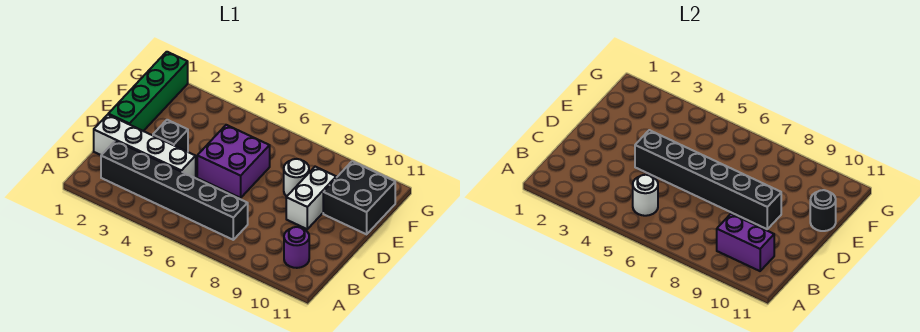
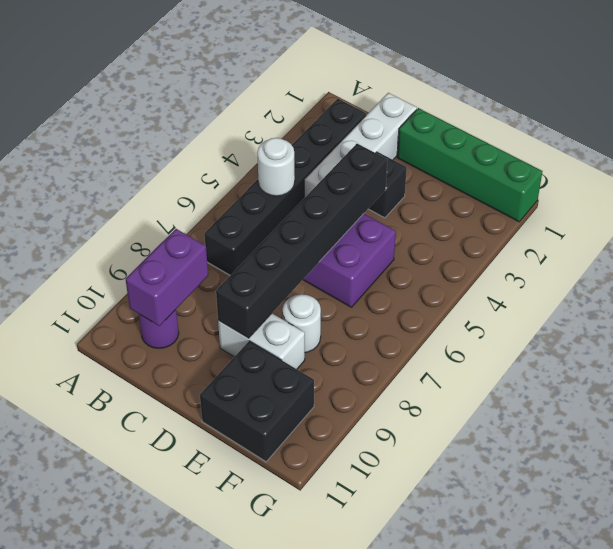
black 1x1 round brick [810,190,836,231] -> none

